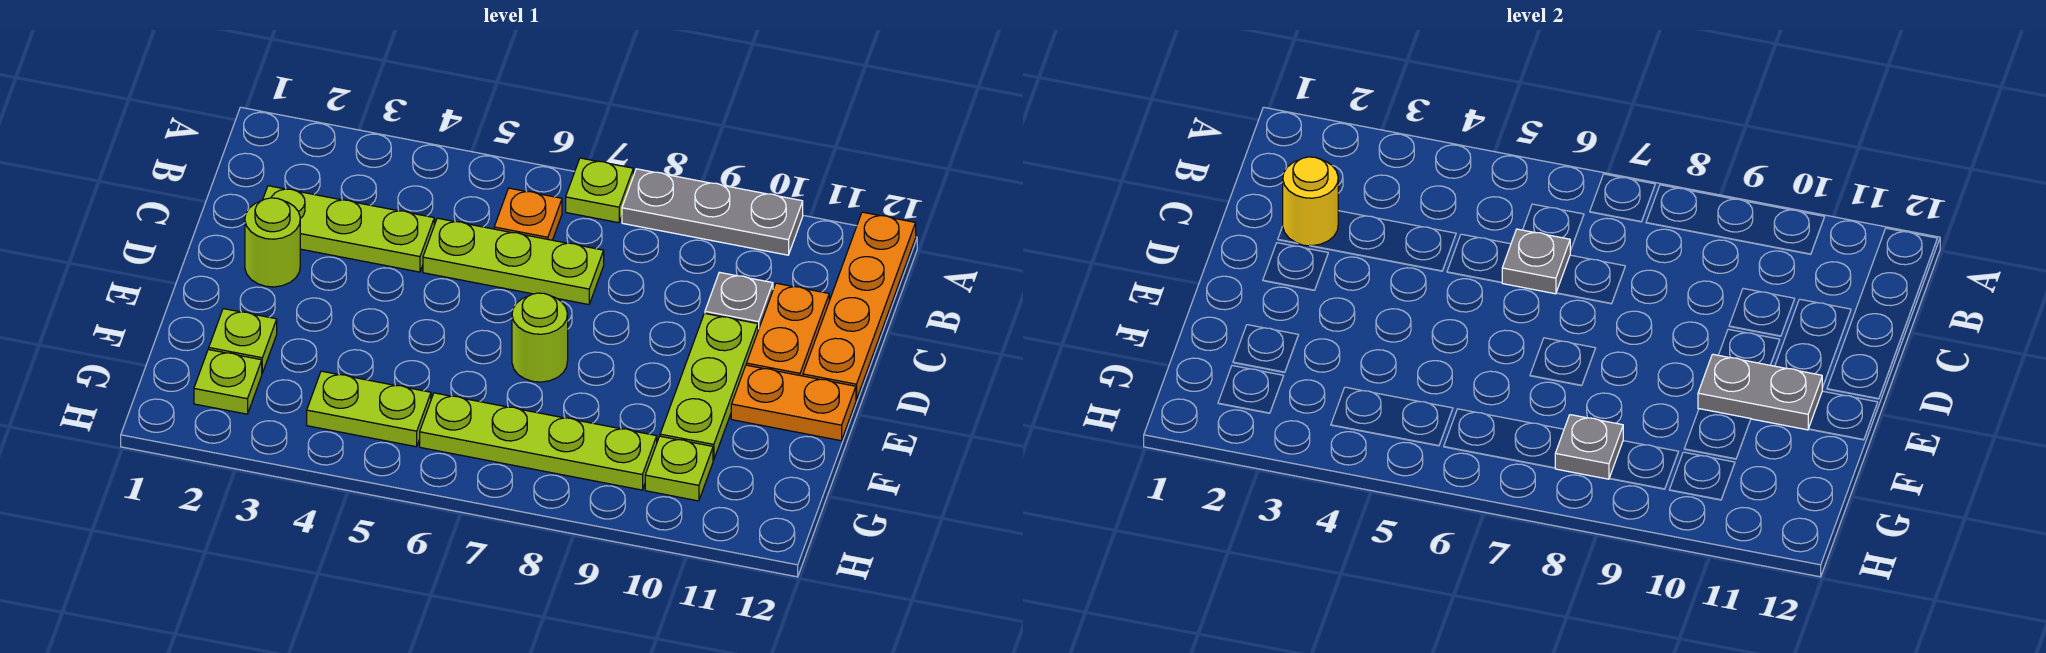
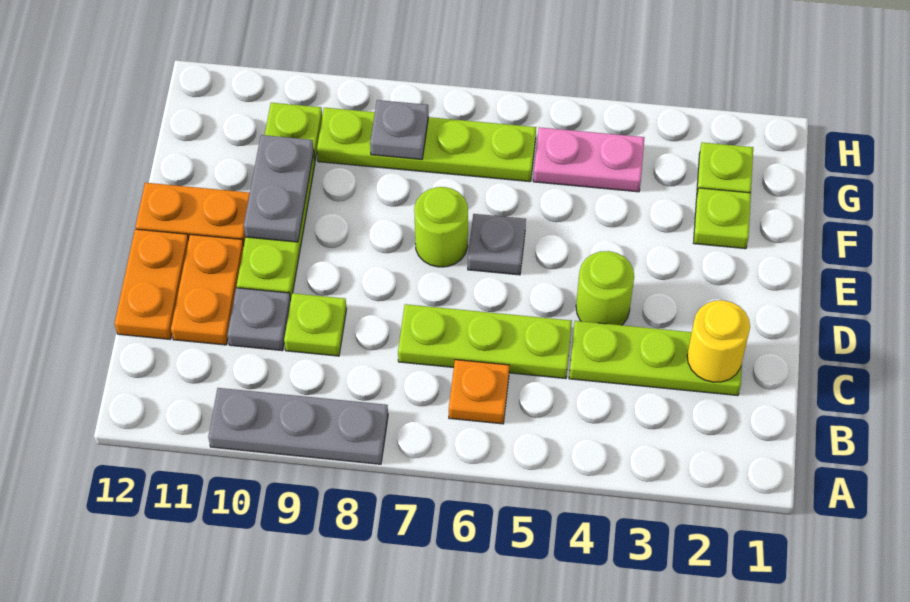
lime 1x1 plate [566,158,633,223] -> lime 1x1 plate moved to [284,293,347,356]
orange 1x4 plate [803,212,916,400] -> orange 1x2 plate [115,229,189,339]
grey 1x1 plate [1502,229,1570,294] -> grey 1x1 plate moved to [468,214,526,275]
lime 1x1 round brick [245,198,300,287] -> lime 1x1 round brick moved to [576,251,634,325]
grey 1x2 plate [1698,354,1823,430] -> grey 1x2 plate turned to [244,135,314,242]
lime 1x2 plate [307,371,431,447] -> pink 1x2 plate [533,127,644,192]

